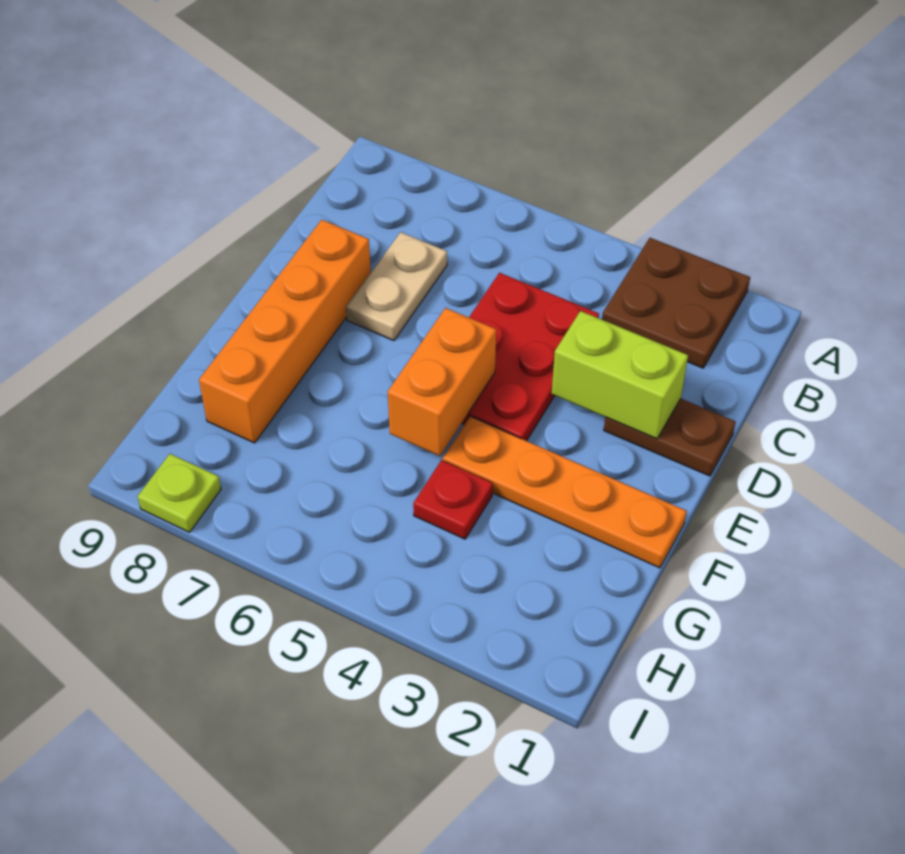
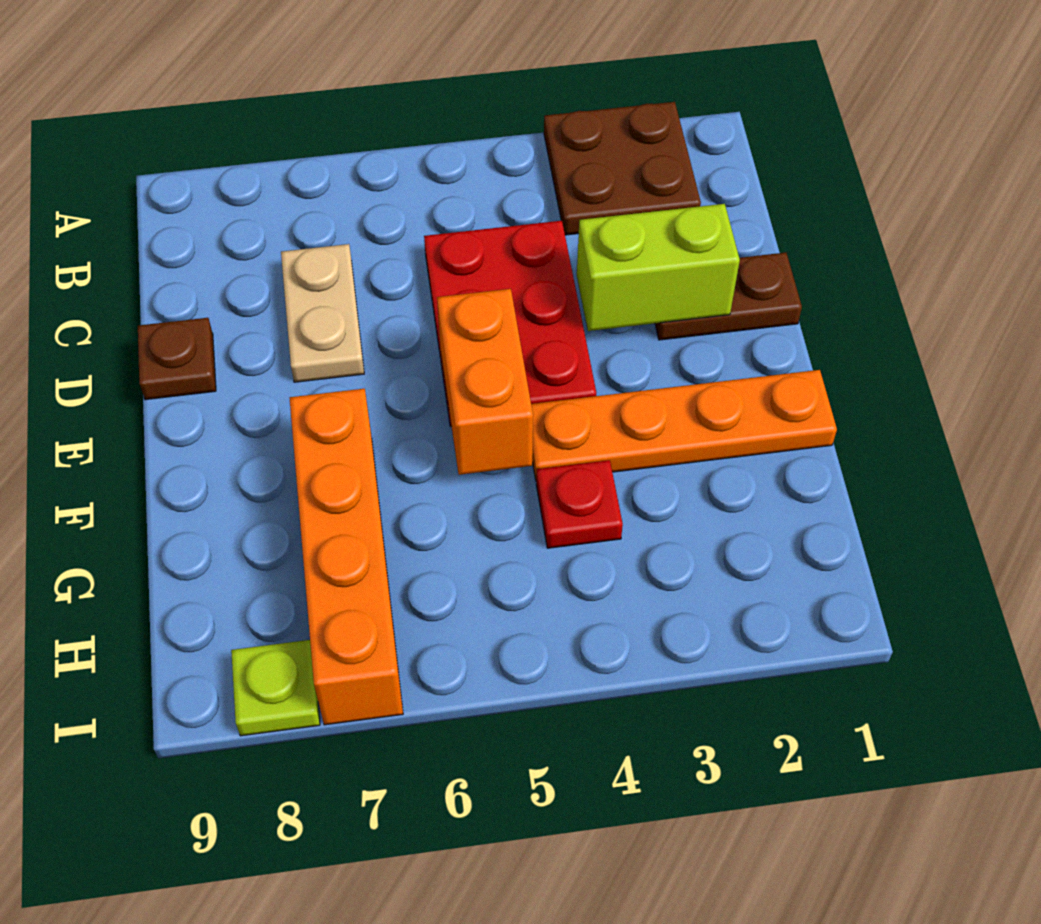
orange 1x4 brick [199,220,371,443] -> orange 1x4 brick moved to [290,389,403,725]
none -> brown 1x1 plate [138,318,216,400]

